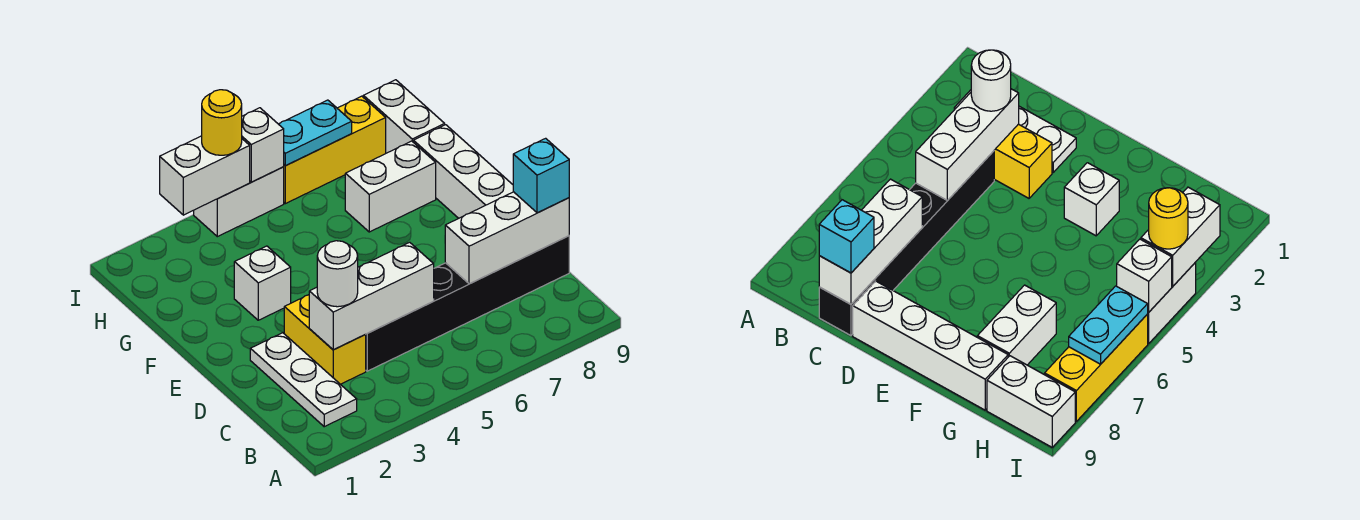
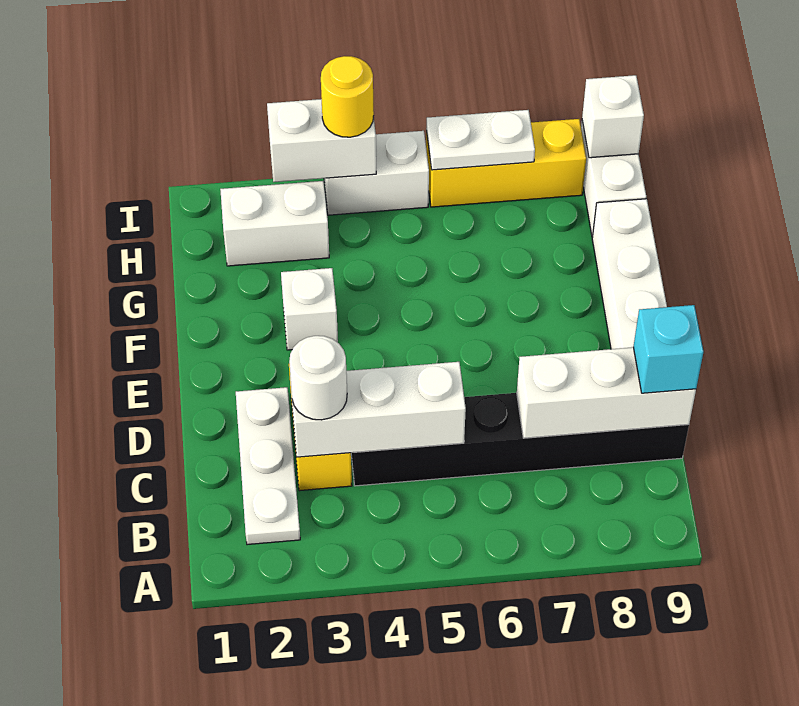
white 1x2 brick [345,141,436,232] -> white 1x2 brick moved to [220,181,329,266]
white 1x1 brick [242,108,284,182] -> white 1x1 brick moved to [582,75,644,158]
cyan 1x2 plate [279,100,352,166] -> white 1x2 plate [426,110,535,170]

